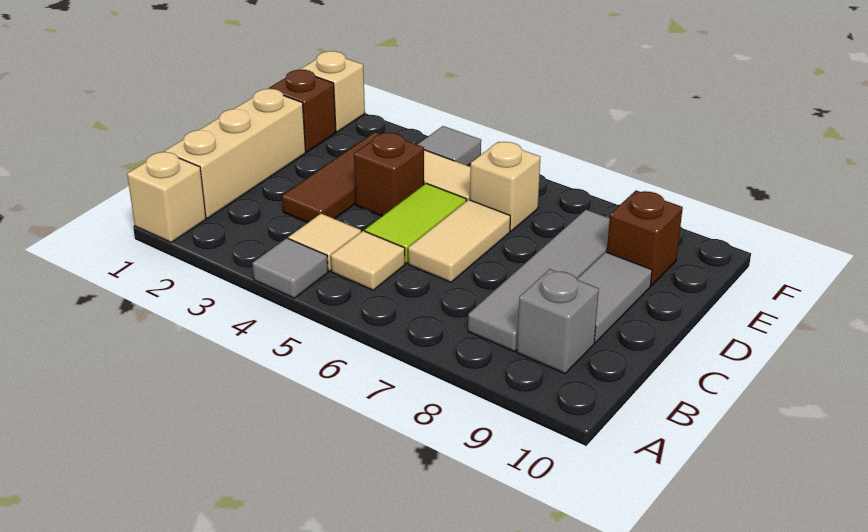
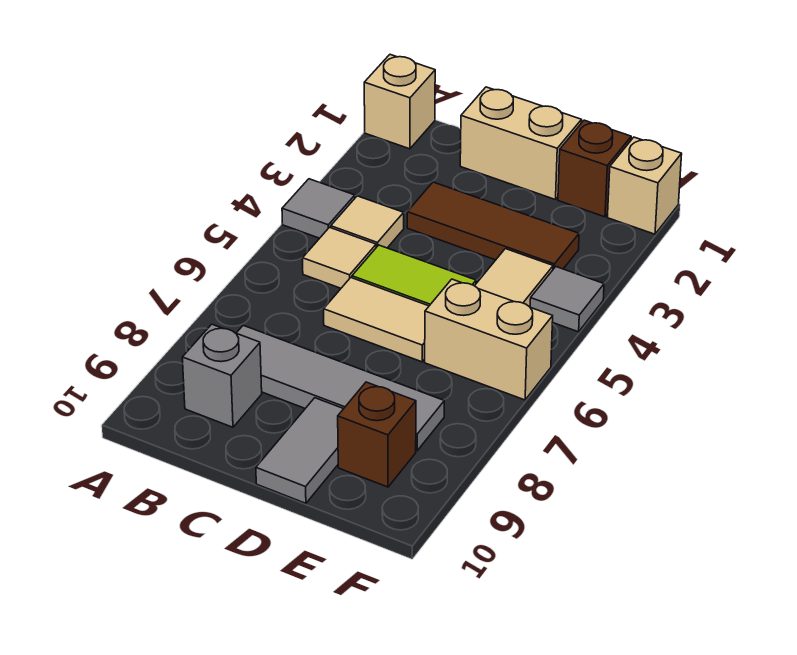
tan 1x3 brick [165,89,306,218] -> tan 1x2 brick [460,87,582,200]
grey 1x2 tile [577,252,652,343] -> grey 1x2 tile turned to [256,398,343,503]
brown 1x1 brick [354,133,424,216] -> none
tan 1x1 brick [470,142,540,231] -> tan 1x2 brick [425,279,553,400]

